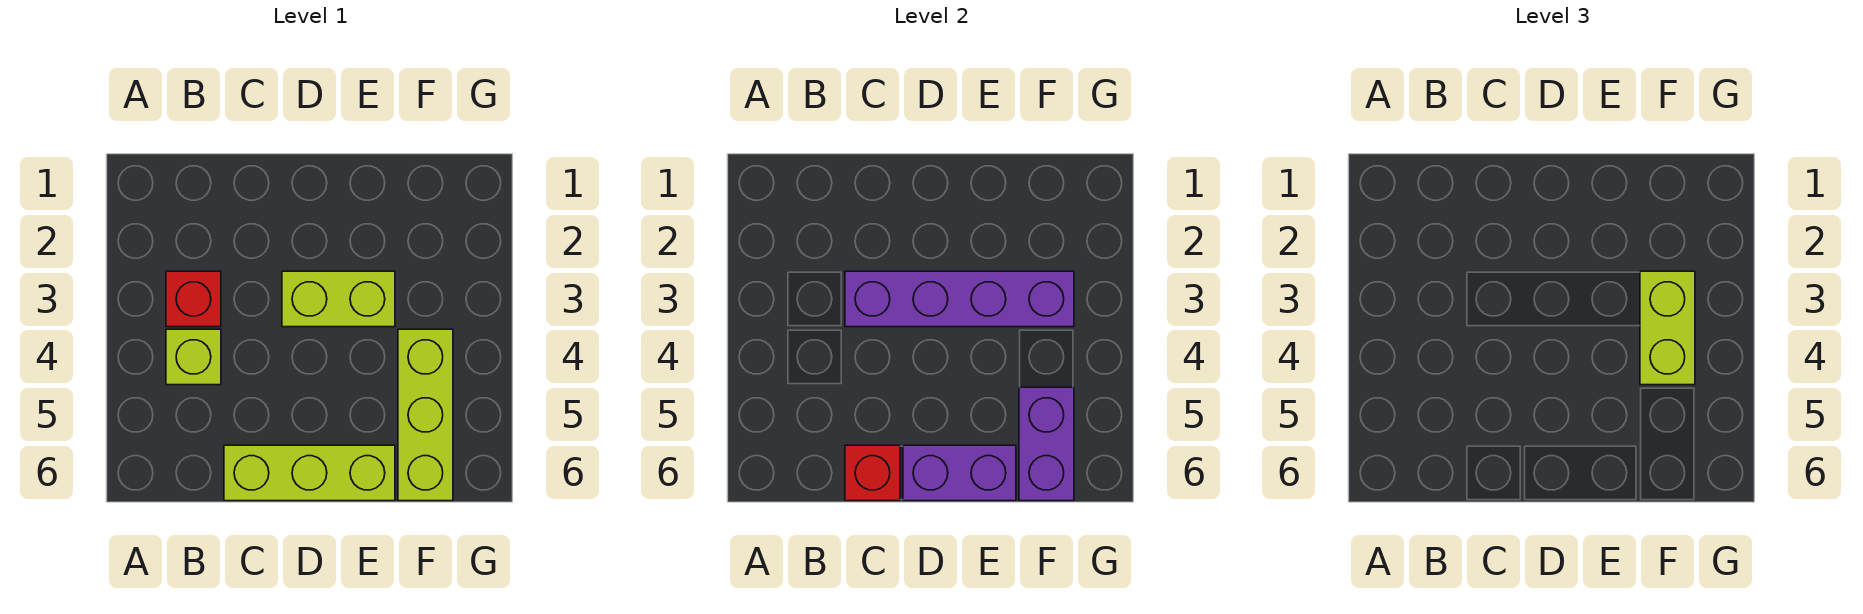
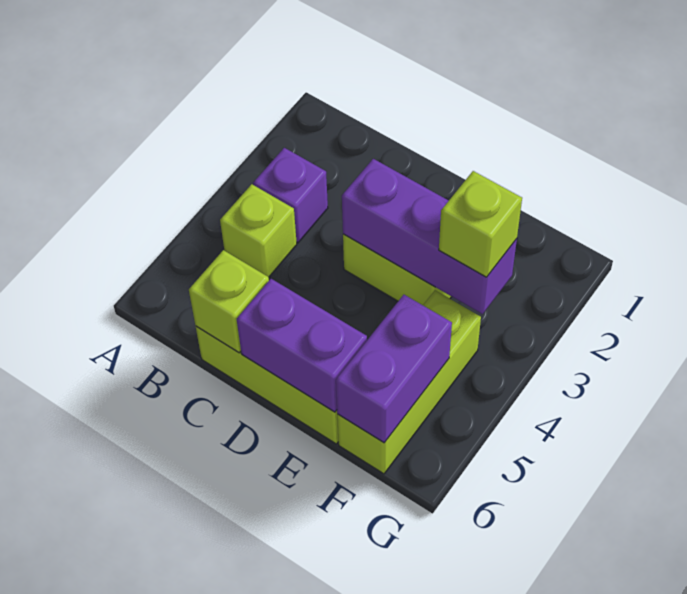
red 1x1 brick [166,271,221,327] -> purple 1x1 brick [253,148,328,243]
purple 1x4 brick [845,271,1074,327] -> purple 1x3 brick [342,159,517,314]
red 1x1 brick [845,445,900,501] -> lime 1x1 brick [189,250,269,353]
lime 1x2 brick [1640,271,1695,385] -> lime 1x1 brick [439,171,522,277]

